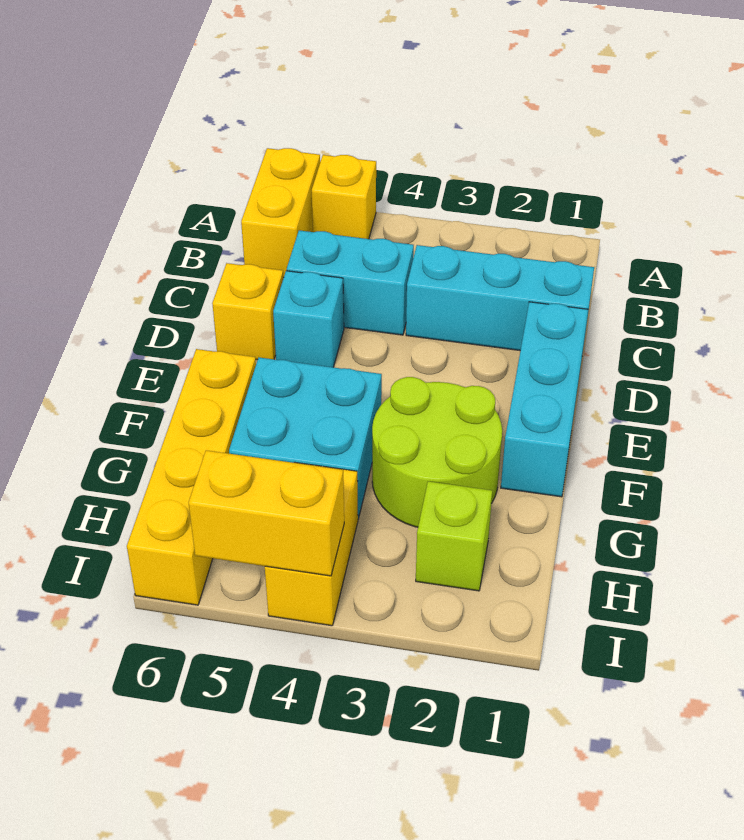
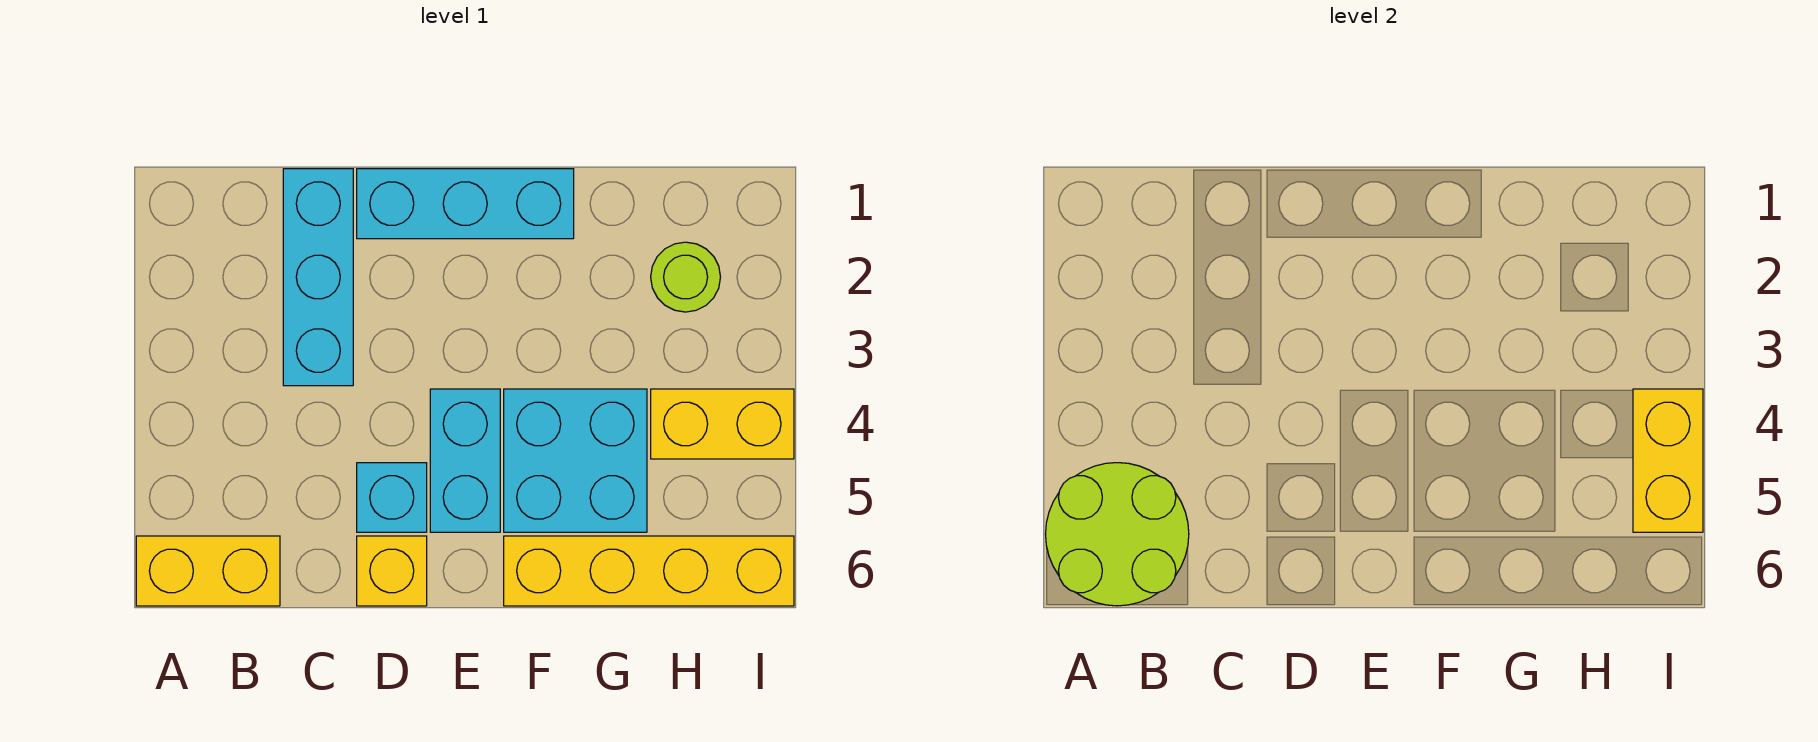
yellow 1x1 brick [312,155,376,239] -> none
cyan 1x2 brick [287,230,414,335] -> cyan 1x2 brick moved to [430,389,500,532]
lime 2x2 round brick [372,377,502,527] -> lime 2x2 round brick moved to [1046,463,1189,606]
lime 1x1 brick [416,481,492,591] -> lime 1x1 round brick [651,242,720,312]

